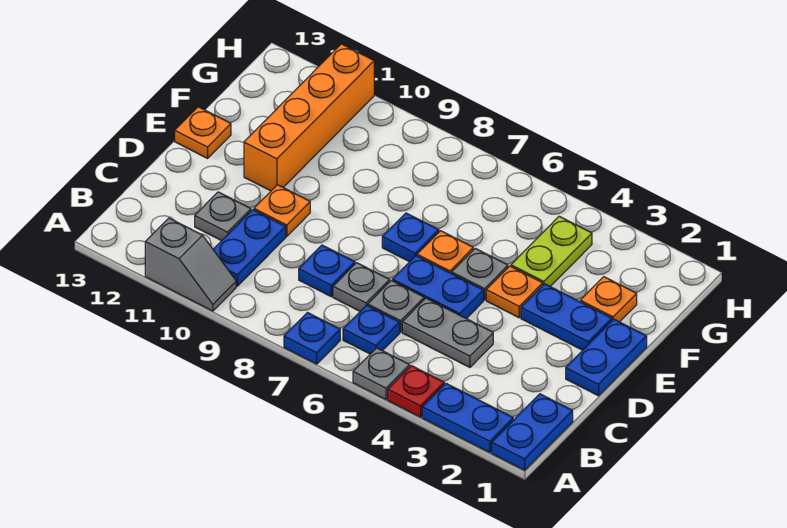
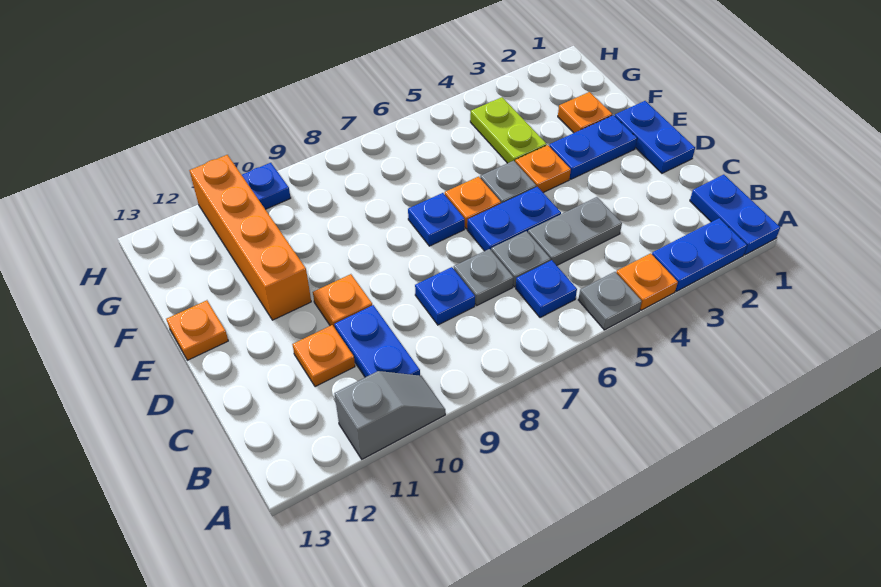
red 1x1 plate [388,366,444,417] -> orange 1x1 plate [616,253,678,310]
blue 1x1 plate [284,313,340,364] -> blue 1x1 plate moved to [242,163,291,209]
grey 1x1 plate [195,192,251,241] -> orange 1x1 plate [292,325,355,387]

